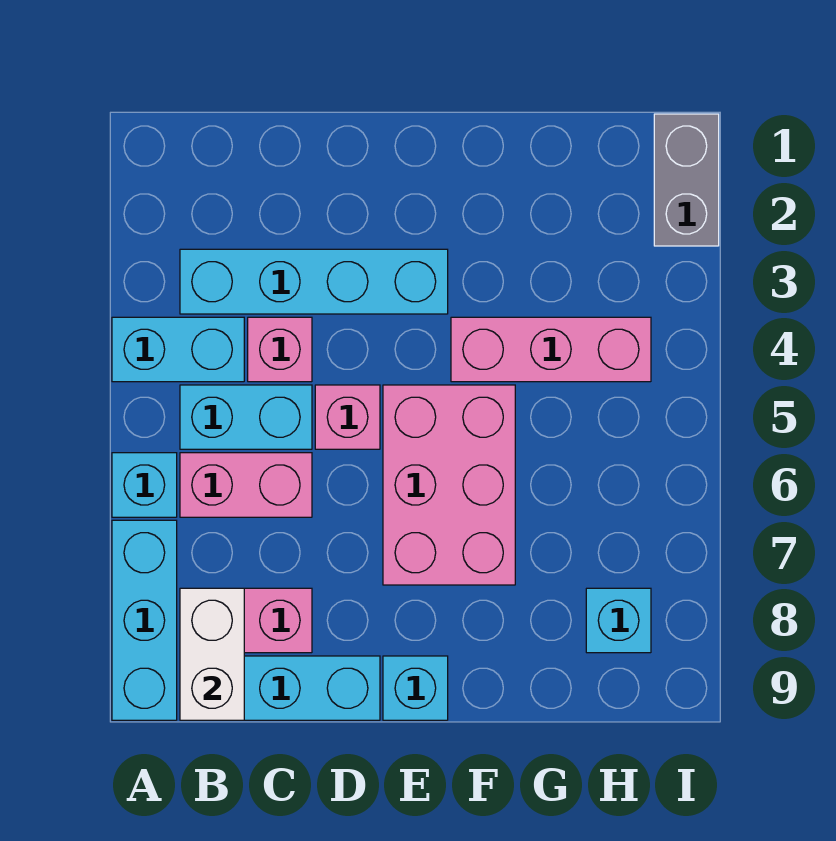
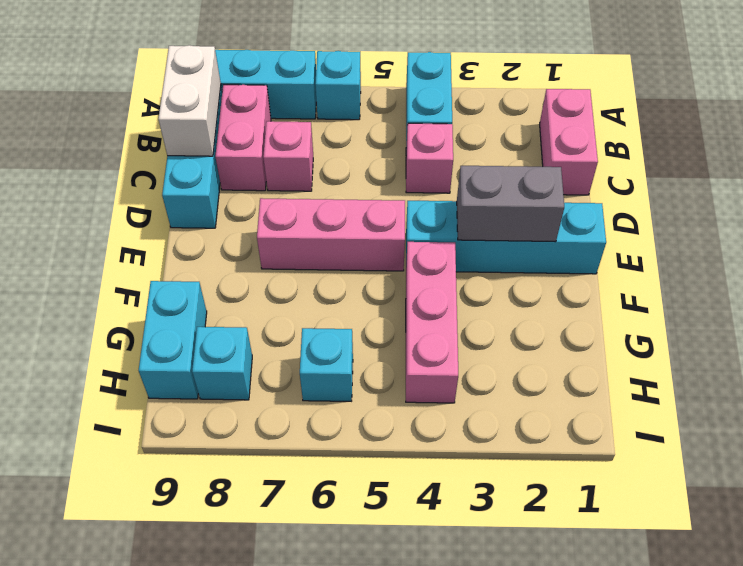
cyan 1x4 brick [180,249,448,314] -> cyan 1x4 brick turned to [406,201,606,274]
cyan 1x2 brick [180,385,312,449] -> cyan 1x2 brick moved to [139,281,207,399]
pink 1x2 brick [180,453,312,517] -> pink 1x2 brick moved to [540,89,598,195]
white 1x2 brick [180,588,244,720] -> white 1x2 brick turned to [158,45,221,156]
pink 1x1 brick [315,385,380,449] -> pink 1x1 brick moved to [263,121,313,191]
pink 2x3 brick [383,385,515,585] -> pink 1x3 brick [257,198,405,271]
cyan 1x1 brick [383,656,448,720] -> cyan 1x1 brick moved to [300,328,353,401]
grey 1x2 brick [654,114,719,246] -> grey 1x2 brick moved to [457,166,564,242]

